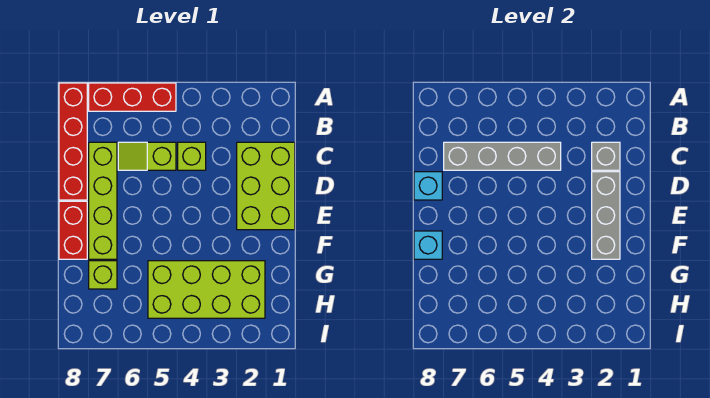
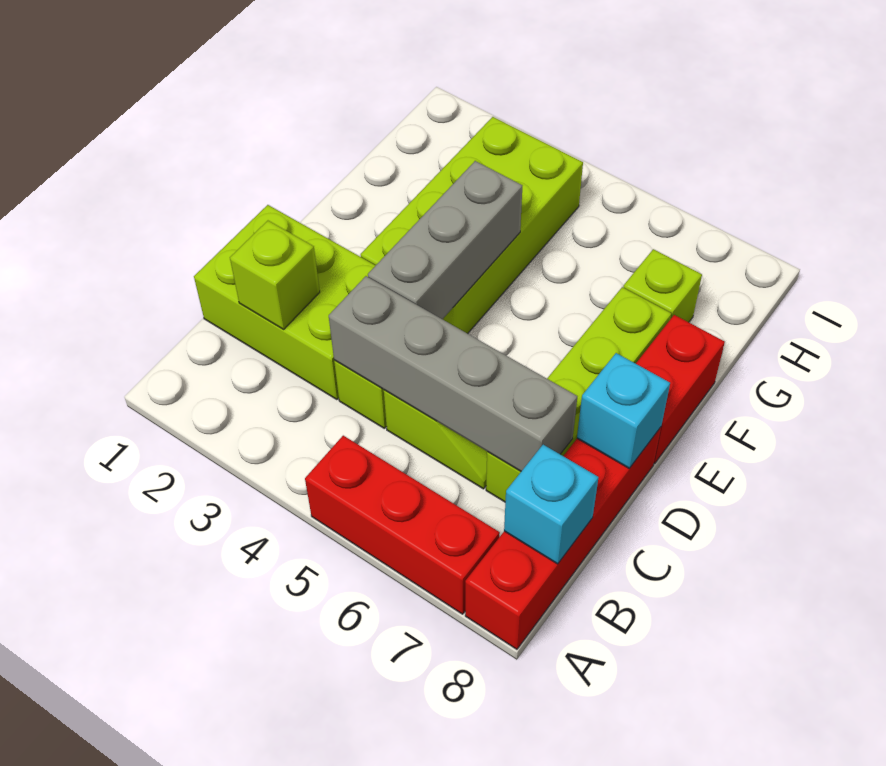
lime 2x3 brick [237,142,295,230] -> lime 2x3 brick turned to [194,205,376,400]
grey 1x1 brick [592,142,620,170] -> lime 1x1 brick [230,221,320,330]
grey 1x3 brick [592,172,620,259] -> grey 1x3 brick moved to [368,161,522,319]
cyan 1x1 brick [414,231,442,259] -> cyan 1x1 brick moved to [504,445,599,564]
lime 2x4 brick [148,261,265,318] -> lime 2x4 brick turned to [361,117,583,334]

